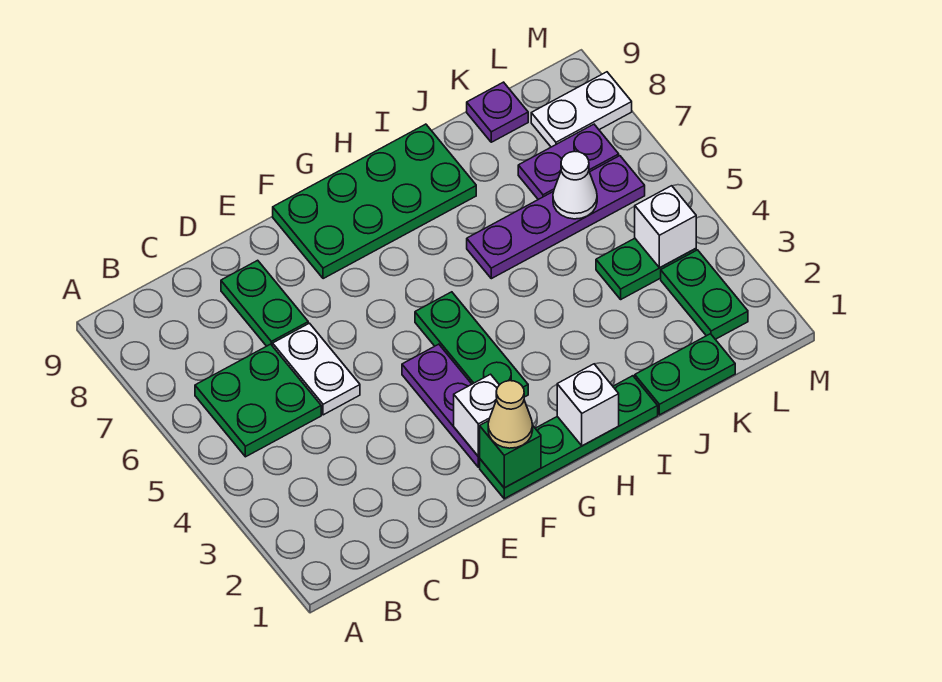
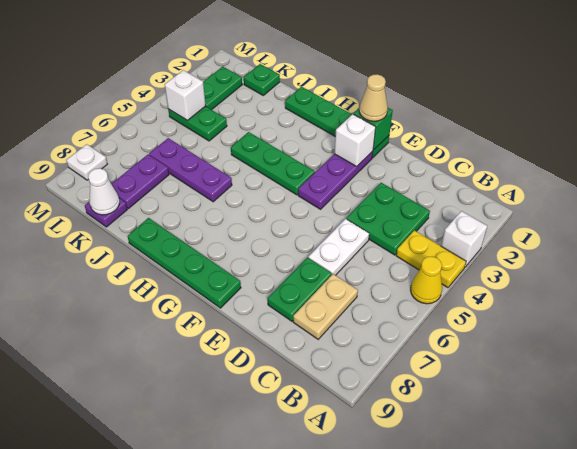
none -> yellow 1x2 plate [396,230,466,288]
none -> yellow 1x1 cone [411,256,442,304]
green 2x2 plate [195,344,321,457] -> green 2x2 plate moved to [346,183,430,255]
none -> tan 1x2 plate [293,274,358,339]
green 2x4 plate [273,124,476,279] -> green 1x4 plate [128,218,241,308]
green 1x3 plate [415,292,528,397] -> green 1x3 plate turned to [231,132,315,195]
white 1x1 brick [557,364,619,446] -> white 1x1 brick moved to [441,211,487,267]
purple 1x4 plate [467,156,645,279] -> purple 1x3 plate [149,138,232,202]
green 1x2 plate [635,334,735,415] -> green 1x1 plate [244,64,280,95]
white 1x1 cone [553,151,597,219] -> white 1x1 cone moved to [88,168,119,215]
purple 1x2 plate [518,124,619,199] -> purple 1x2 plate turned to [112,155,169,209]
white 1x2 plate [531,72,632,147] -> white 1x1 plate [66,144,107,180]

